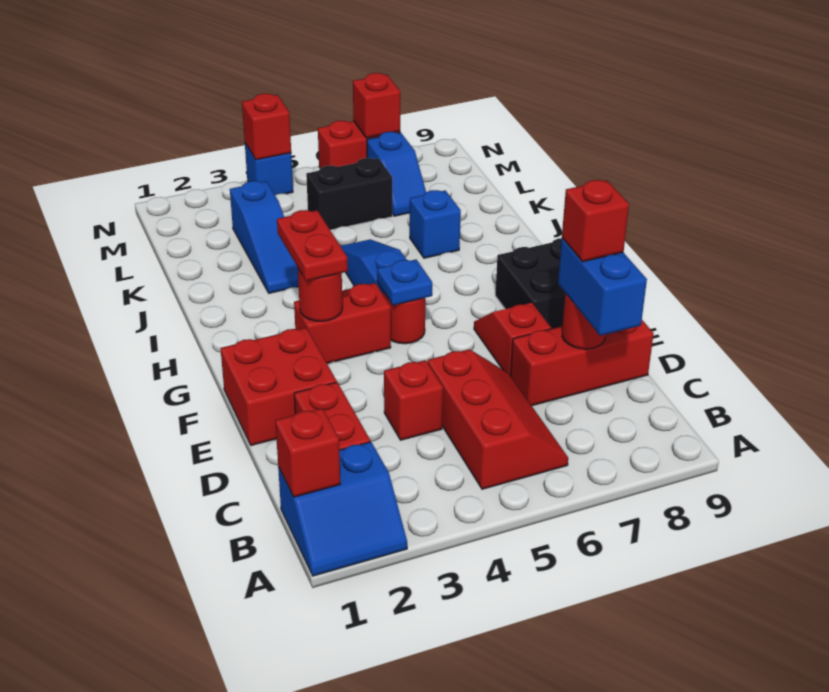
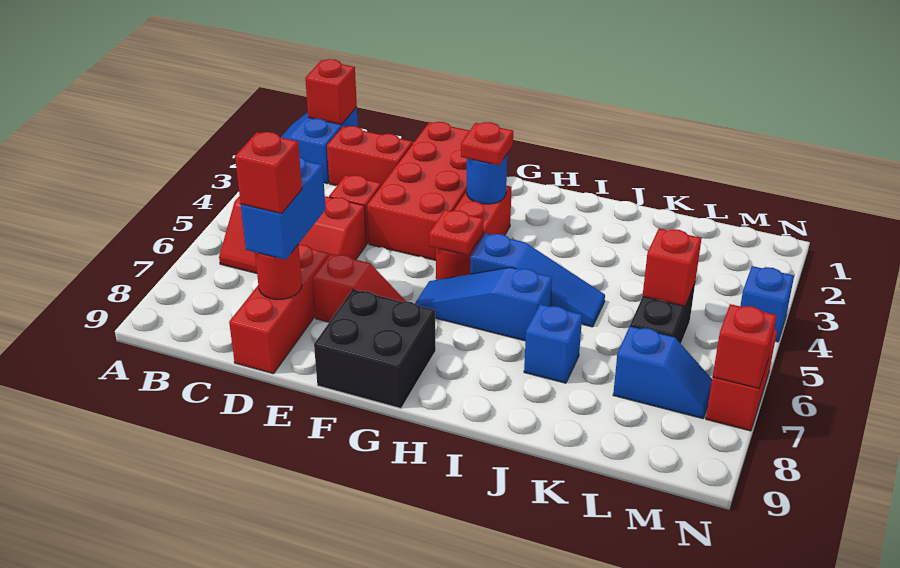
blue 1x2 brick [558,238,647,336] -> blue 1x2 brick turned to [241,157,326,260]
red 2x2 brick [221,328,337,445] -> red 2x4 brick [367,122,470,260]
red 1x1 round brick [298,269,343,321] -> blue 1x1 round brick [467,154,507,204]
red 1x2 plate [277,210,348,281] -> red 1x1 plate [461,122,513,165]
blue 1x1 plate [377,260,432,305] -> red 1x1 plate [429,210,483,255]
blue 1x3 slope [230,181,299,293] -> blue 1x3 slope moved to [415,267,552,341]
blue 1x2 slope [367,132,426,216] -> blue 1x2 slope turned to [613,326,712,419]
red 1x1 brick [242,93,291,160] -> red 1x1 brick moved to [643,229,702,306]

